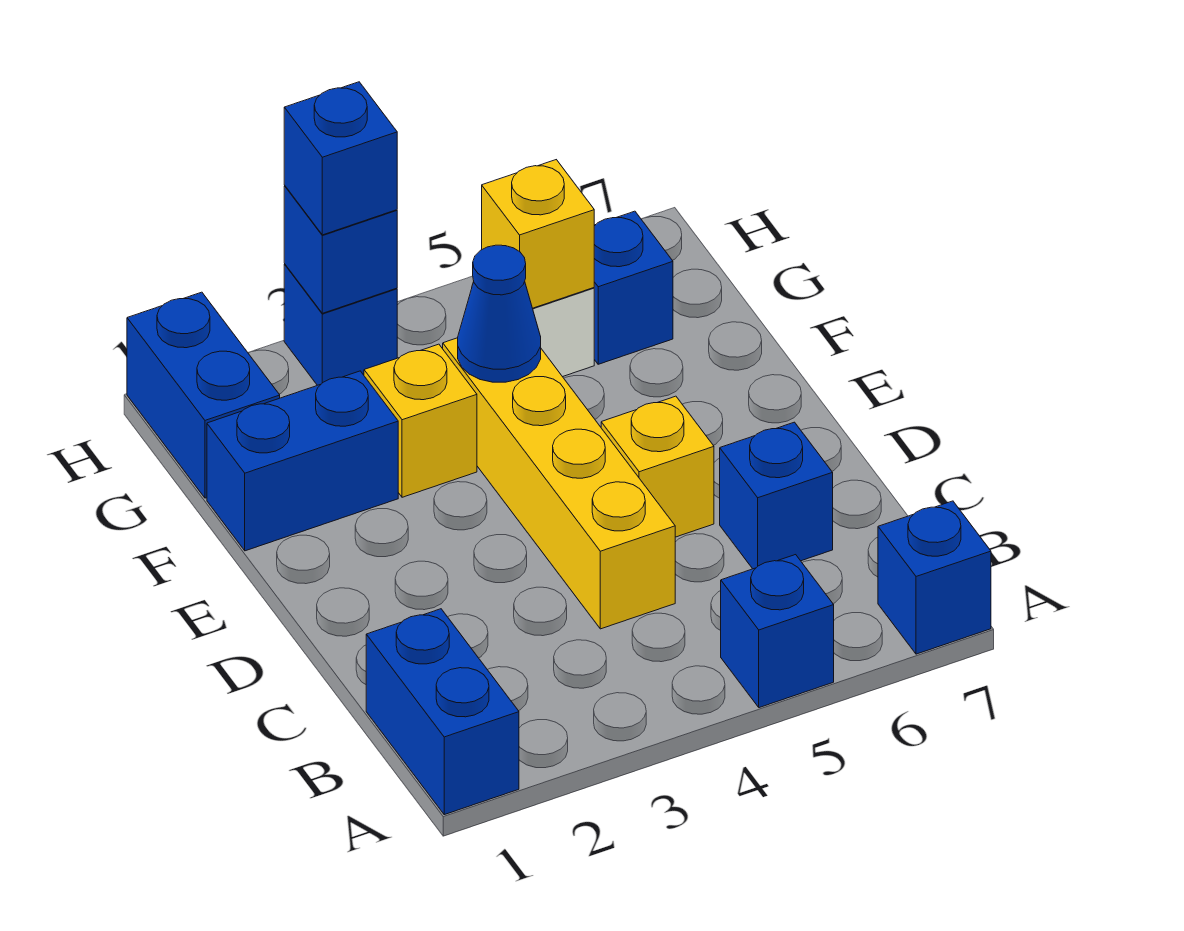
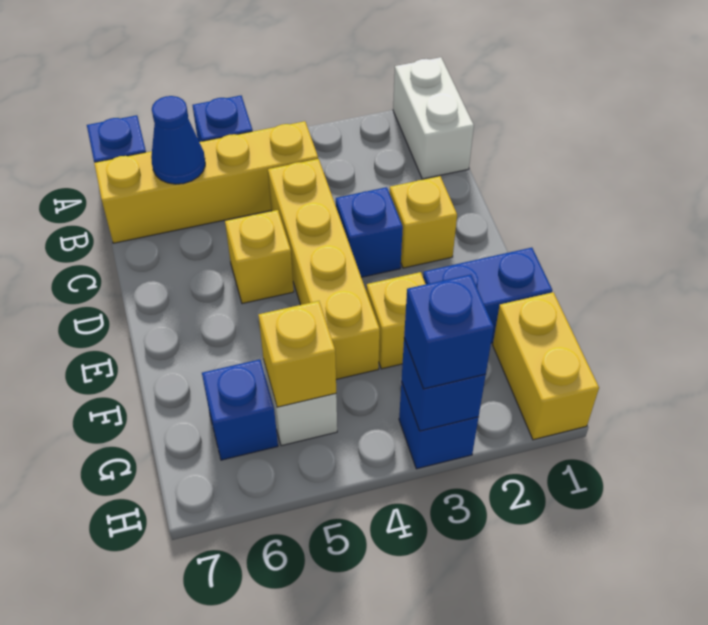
blue 1x2 brick [366,609,519,815] -> white 1x2 brick [393,57,474,179]
none -> yellow 1x4 brick [94,121,318,243]
blue 1x1 brick [720,422,833,569] -> blue 1x1 brick moved to [336,187,403,277]
none -> yellow 1x1 brick [389,176,457,268]
blue 1x1 cone [458,245,541,382] -> blue 1x1 cone moved to [151,96,205,184]
blue 1x2 brick [127,292,280,498] -> yellow 1x2 brick [493,292,599,440]

